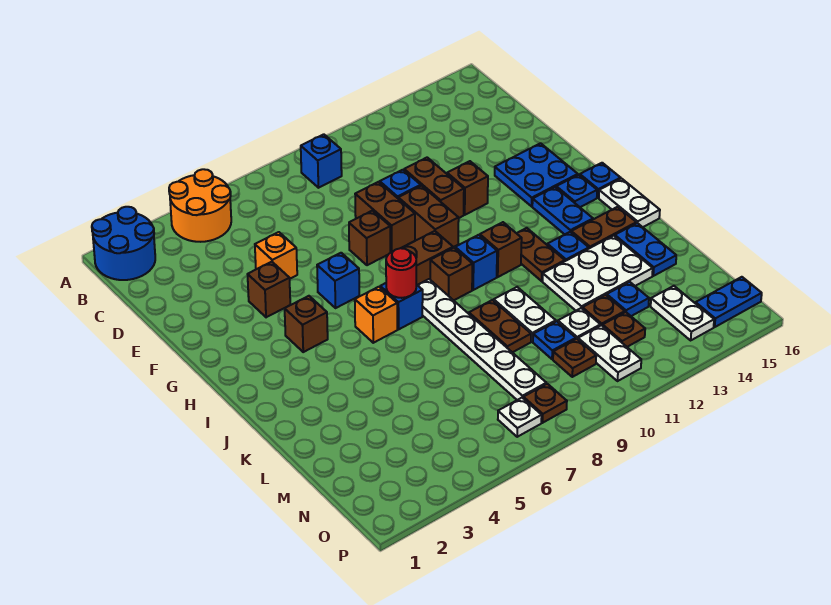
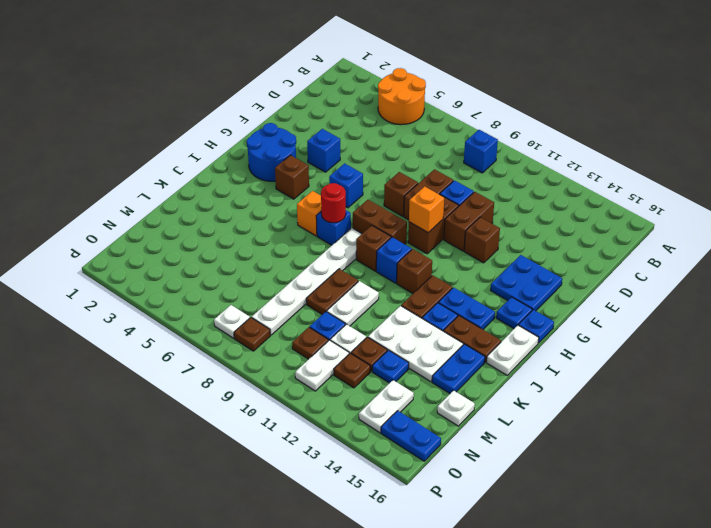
blue 2x2 round brick [92,207,155,280] -> blue 2x2 round brick moved to [247,123,296,181]
orange 1x1 brick [255,232,297,279] -> orange 1x1 brick moved to [409,186,444,233]
brown 1x1 brick [248,262,290,317] -> blue 1x1 brick [307,129,340,172]
blue 1x2 plate [532,187,593,234] -> blue 1x2 plate turned to [438,288,495,329]
none -> white 1x1 plate [437,390,475,426]

